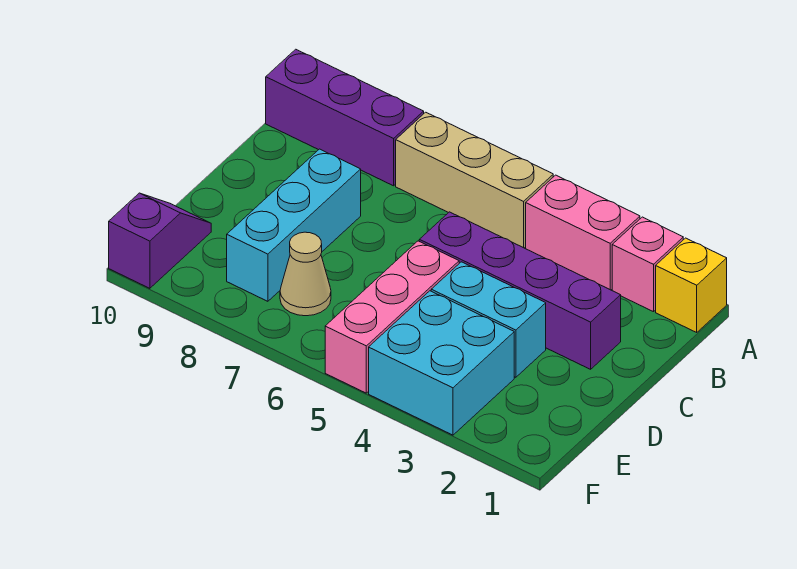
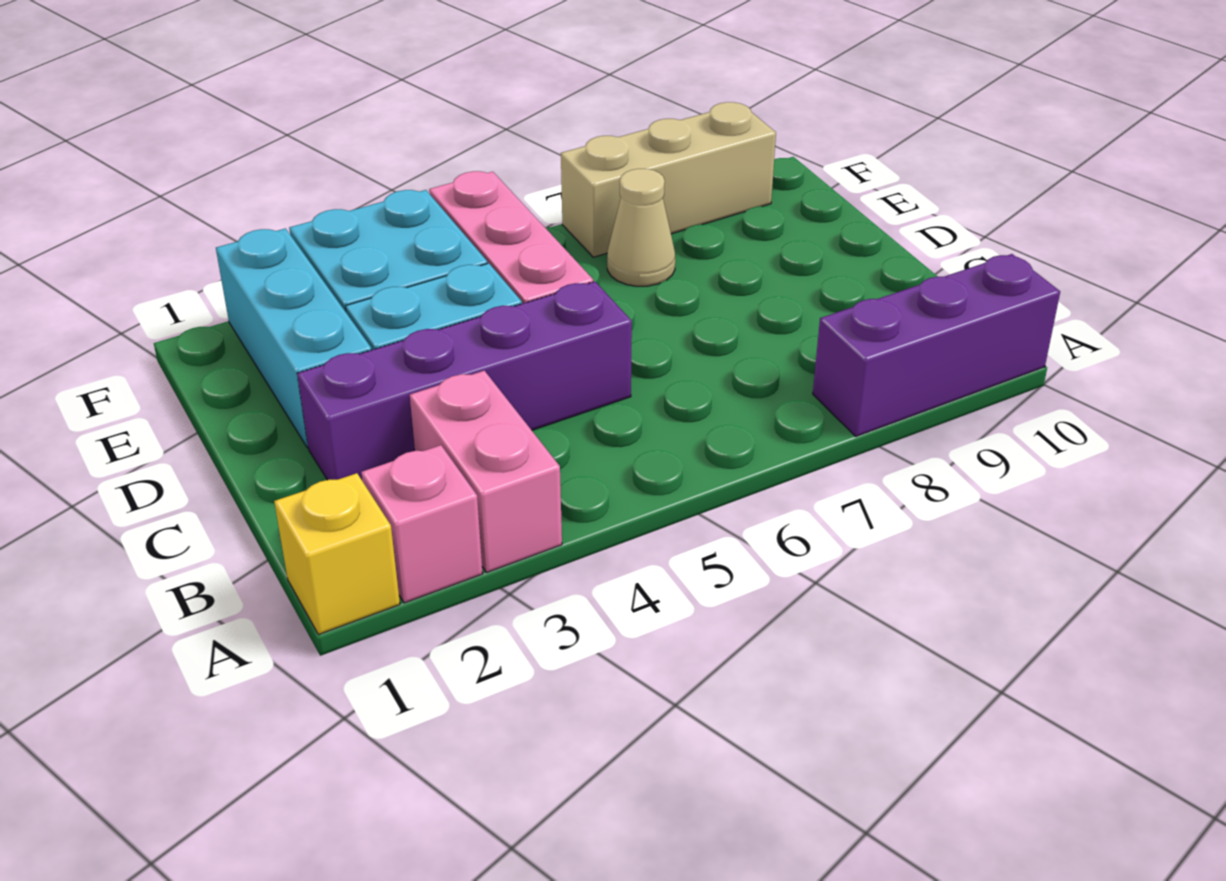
pink 1x2 brick [526,175,640,290] -> pink 1x2 brick turned to [410,371,562,573]
tan 1x3 brick [396,112,553,248] -> tan 1x3 brick moved to [561,102,776,257]
cyan 1x3 brick [227,149,361,301] -> cyan 1x3 brick moved to [216,228,371,448]
purple 1x2 slope [109,193,211,288] -> none

